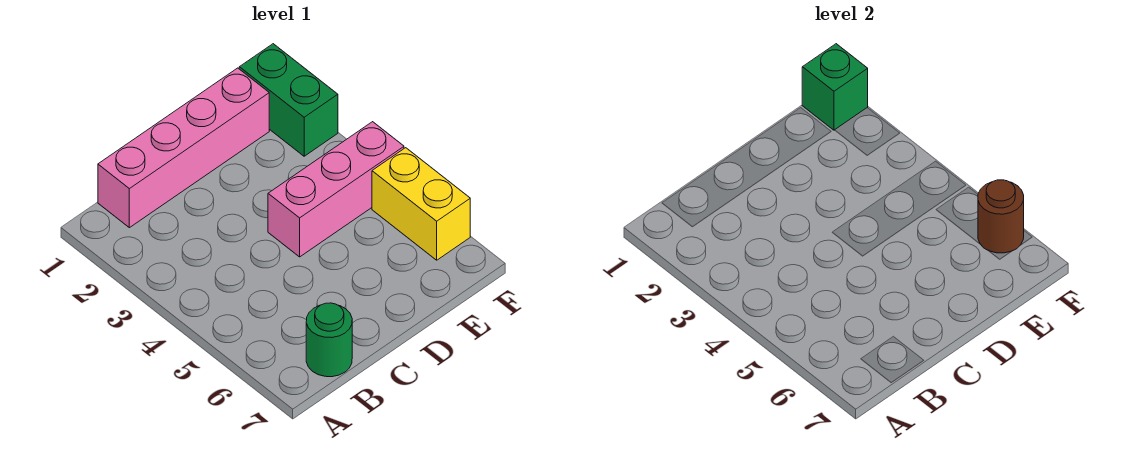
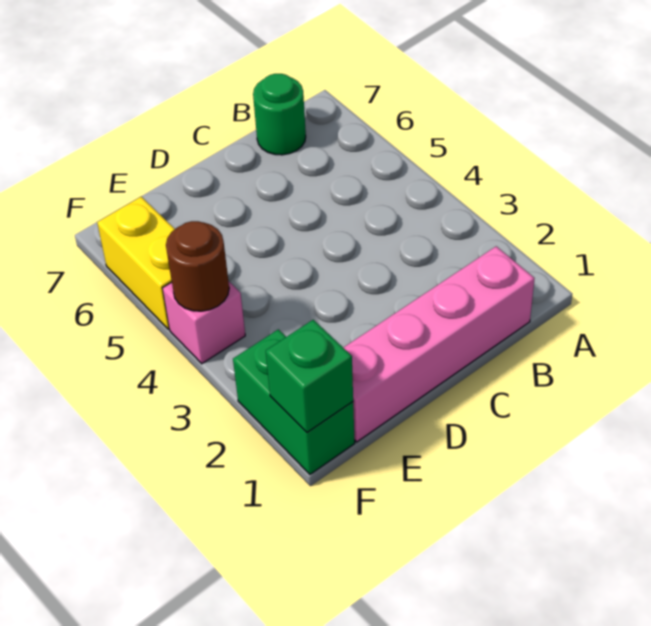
pink 1x3 brick [268,122,404,257] -> pink 1x1 brick [163,281,245,364]
brown 1x1 round brick [978,180,1024,253] -> brown 1x1 round brick moved to [166,221,229,311]

